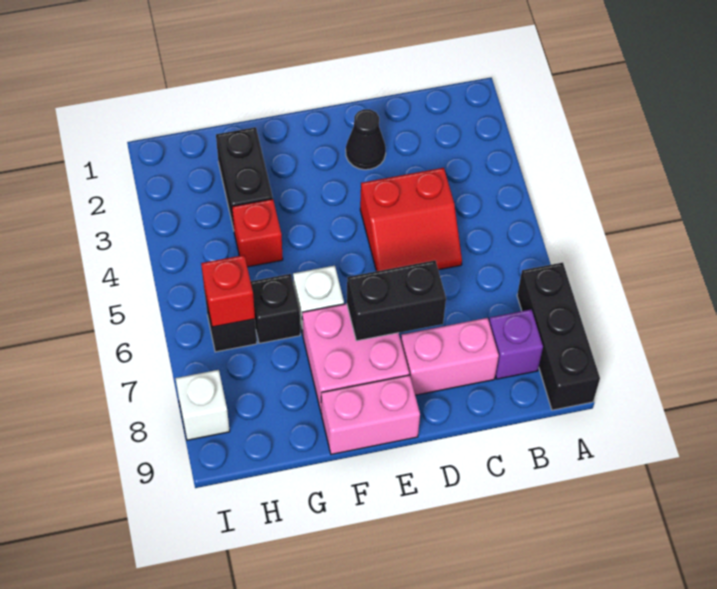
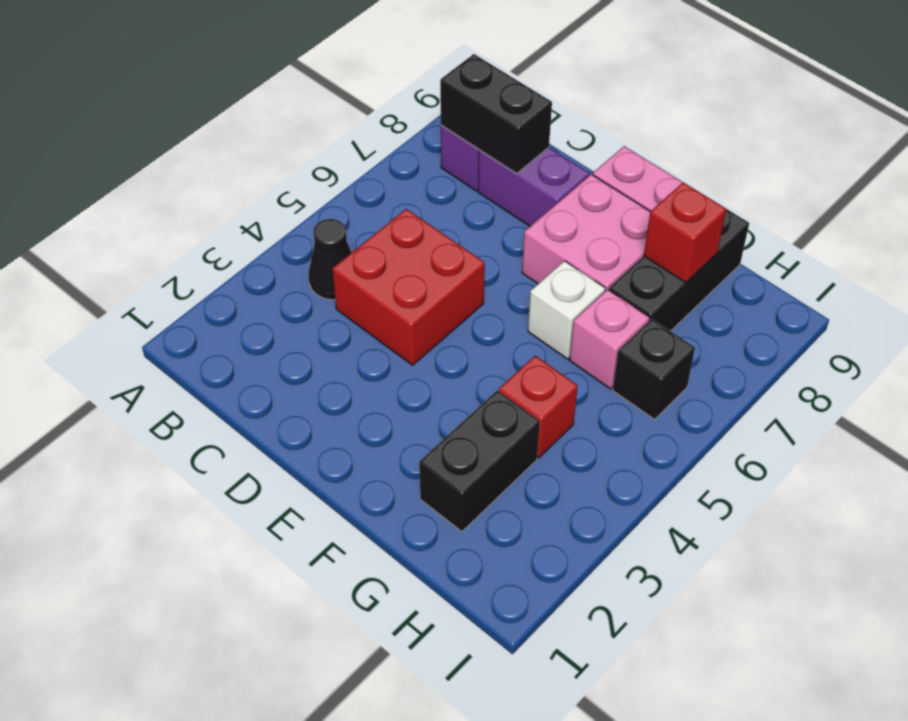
black 1x3 brick [517,263,600,410] -> black 1x3 brick moved to [609,209,749,331]
red 2x2 slope [360,168,462,271] -> red 2x2 brick [332,209,485,365]
pink 1x2 brick [401,318,499,395] -> purple 1x2 brick [478,147,589,226]
black 1x1 cone [346,109,386,170] -> black 1x1 cone moved to [309,219,352,300]
black 1x2 brick [347,260,446,341] -> black 1x2 brick moved to [440,54,552,173]
black 1x1 brick [251,274,300,343] -> pink 1x1 brick [570,289,650,389]
red 1x1 brick [201,255,255,327] -> red 1x1 brick moved to [644,182,726,283]
white 1x1 brick [175,370,230,440] -> none

